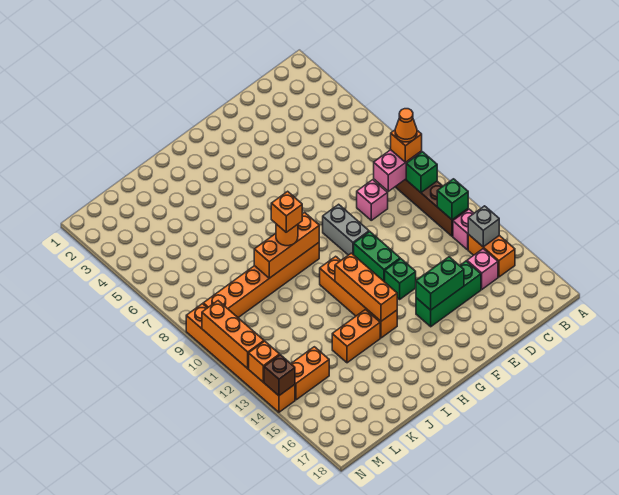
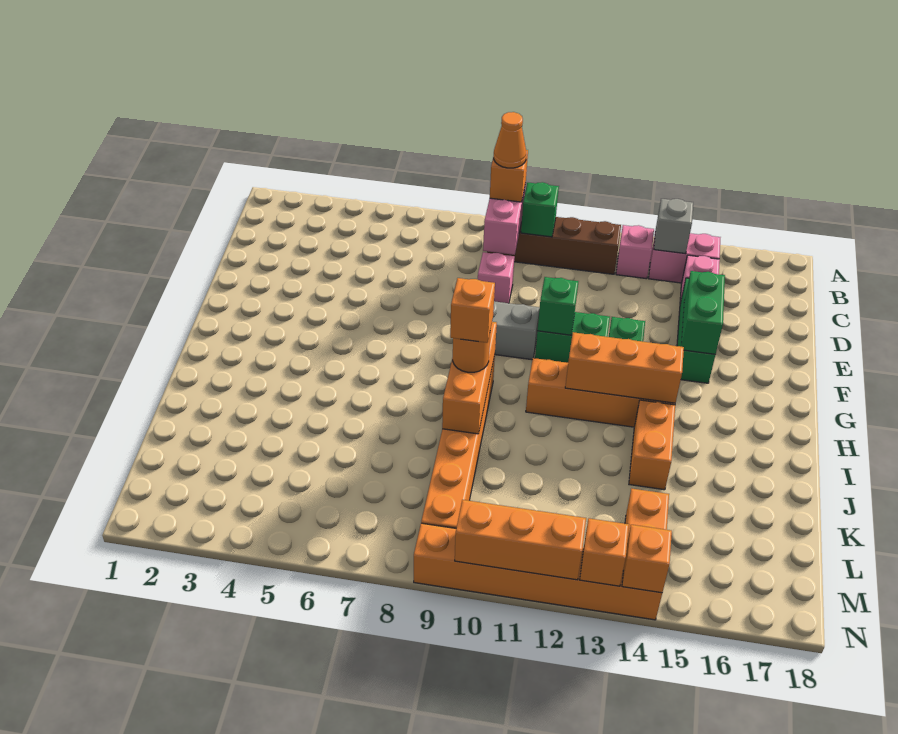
green 1x1 brick [437,179,468,220] -> green 1x1 brick moved to [537,277,578,335]
orange 1x2 brick [468,234,515,277] -> pink 1x2 brick [649,233,721,283]
brown 1x1 brick [264,355,295,396] -> orange 1x1 brick [622,525,672,593]

